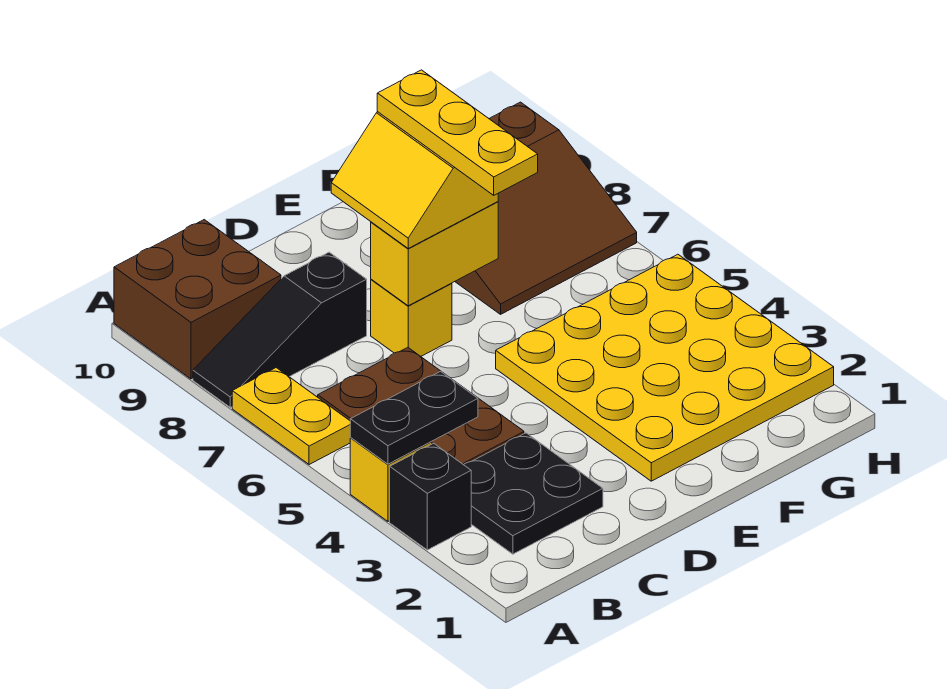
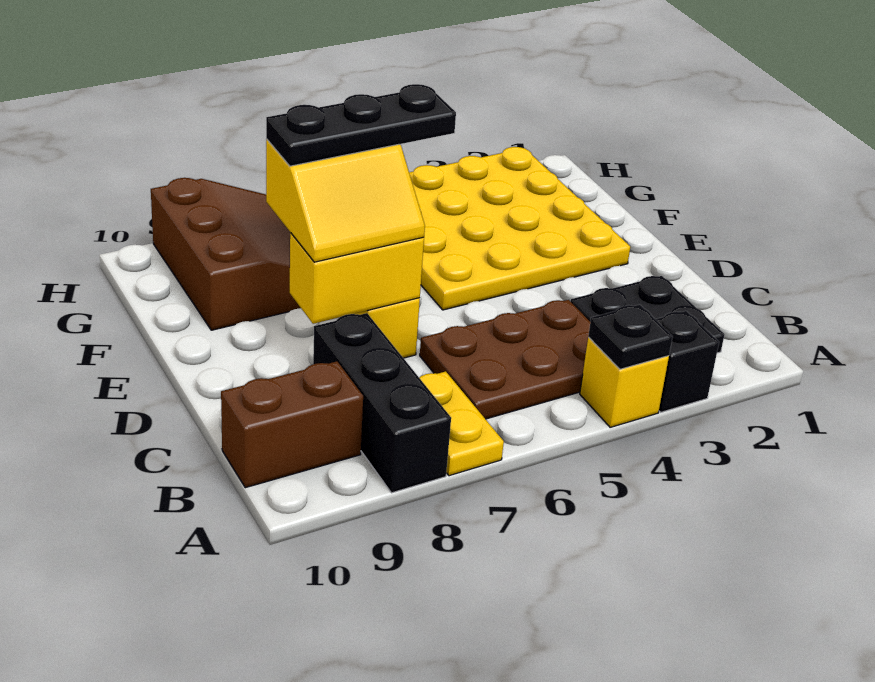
black 1x2 plate [350,372,478,464] -> black 1x1 plate [588,305,673,369]
yellow 1x2 plate [232,368,351,465] -> yellow 1x2 plate turned to [419,371,504,476]
black 1x3 slope [193,252,367,407] -> black 1x3 brick [313,313,451,493]
brown 2x2 brick [114,220,281,379] -> brown 1x2 brick [221,361,363,488]
yellow 1x2 brick [371,202,498,306] -> yellow 1x2 brick turned to [290,233,424,324]
yellow 1x3 plate [377,70,538,195] -> black 1x3 plate [266,84,456,166]

